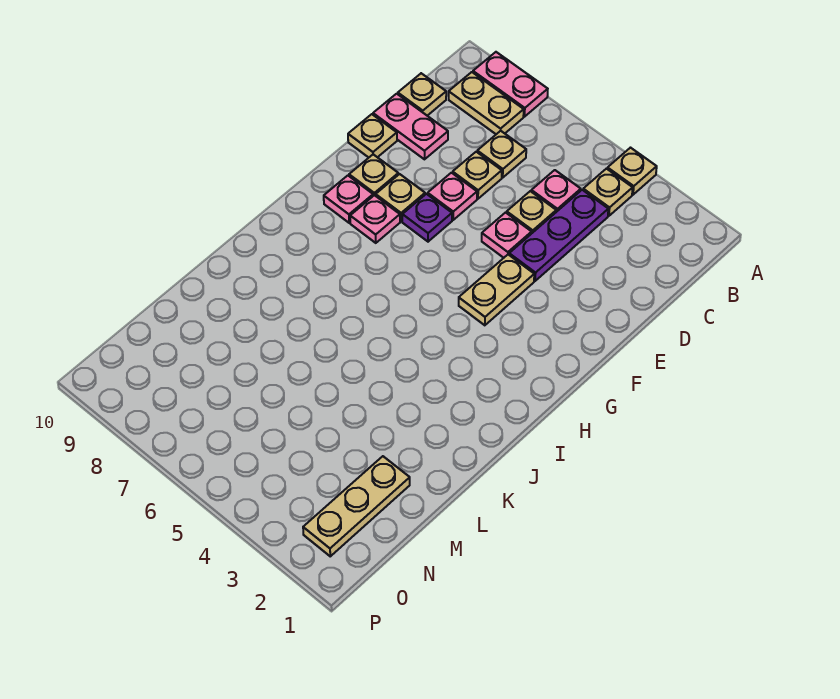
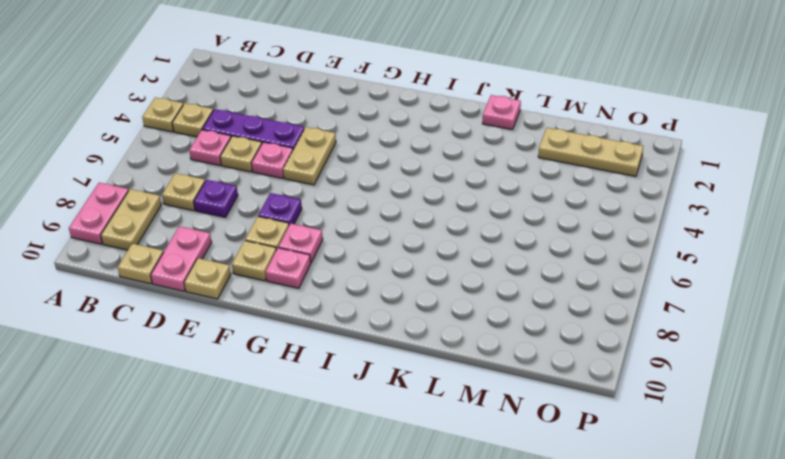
tan 1x1 plate [453,152,502,199] -> purple 1x1 plate [194,180,238,217]
pink 1x1 plate [428,173,477,220] -> pink 1x1 plate moved to [482,95,521,130]
tan 1x2 plate [459,255,534,325] -> tan 1x2 plate turned to [283,127,336,185]

